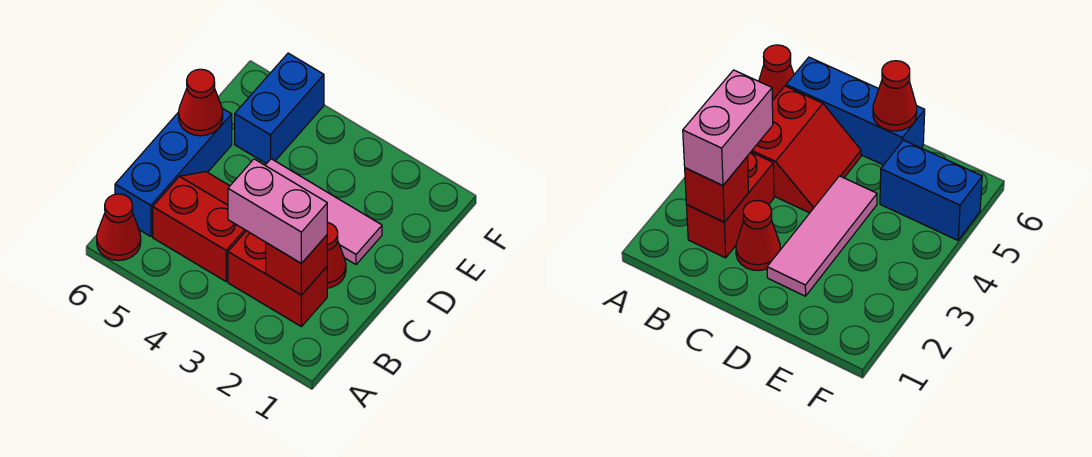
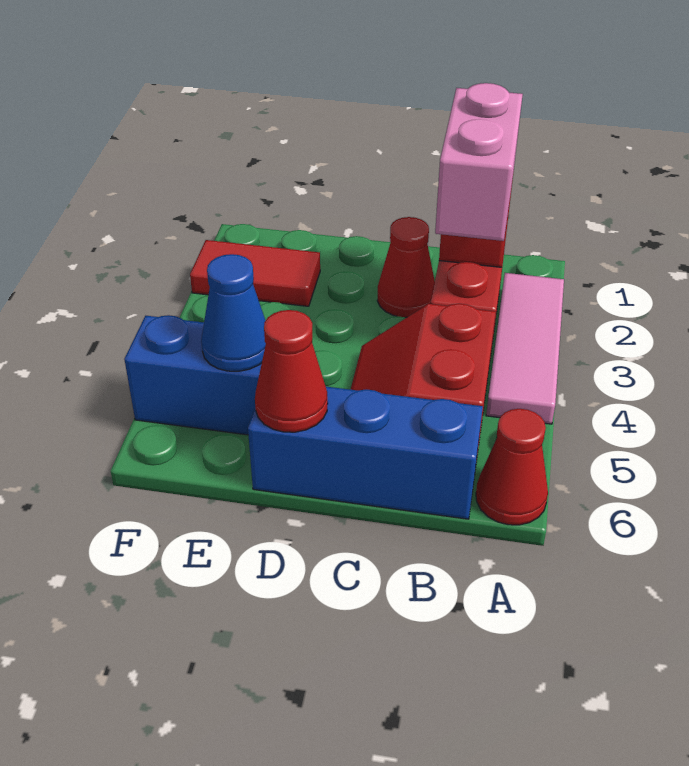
pink 1x3 tile [265,159,382,264] -> pink 1x3 tile moved to [486,273,564,424]
none -> red 1x2 tile [190,240,320,306]
none -> blue 1x1 cone [201,254,266,371]

